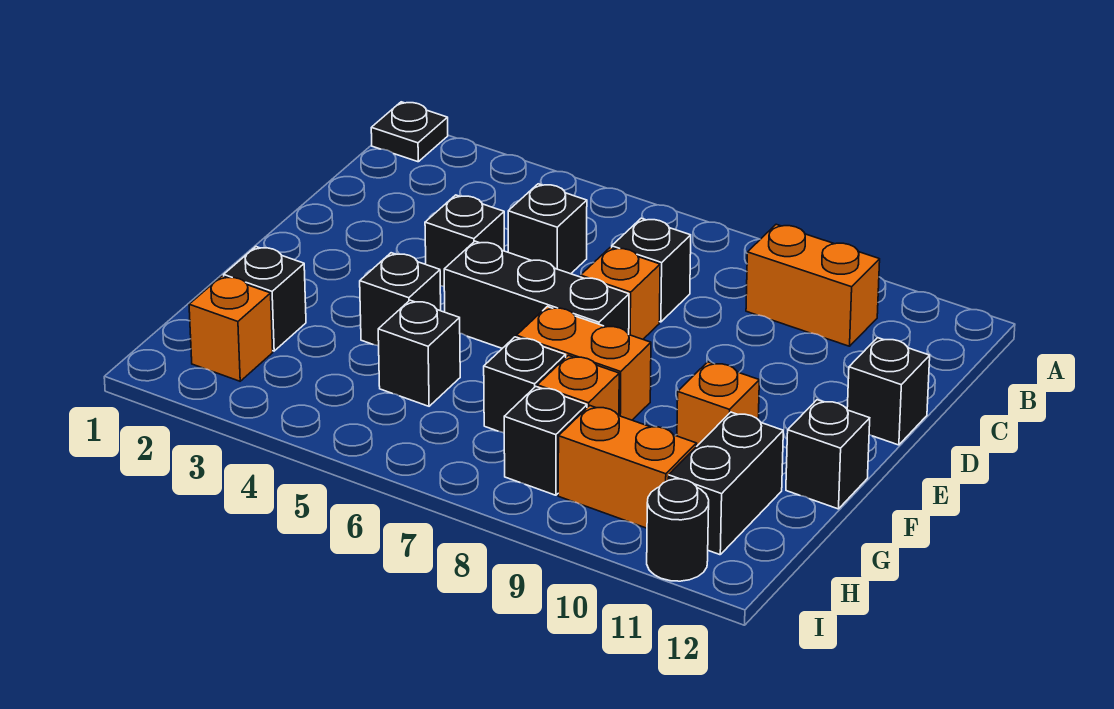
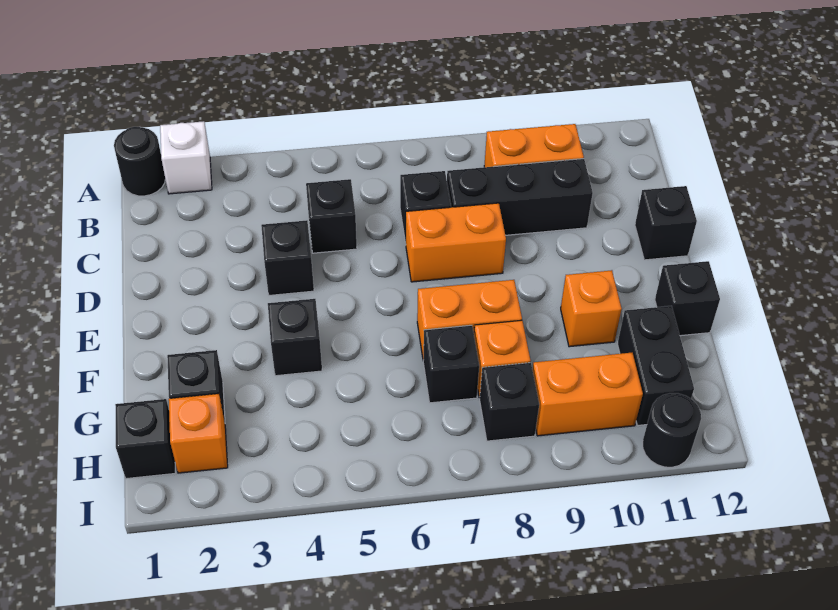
black 1x1 plate [371,102,448,162] -> black 1x1 round brick [114,127,165,196]
none -> white 1x1 brick [160,121,212,194]
orange 1x1 brick [580,247,660,339] -> orange 1x2 brick [406,203,506,282]
black 1x3 brick [444,241,629,348] -> black 1x3 brick moved to [447,159,593,235]
black 1x1 brick [378,300,460,406] -> black 1x1 brick moved to [115,399,175,479]

